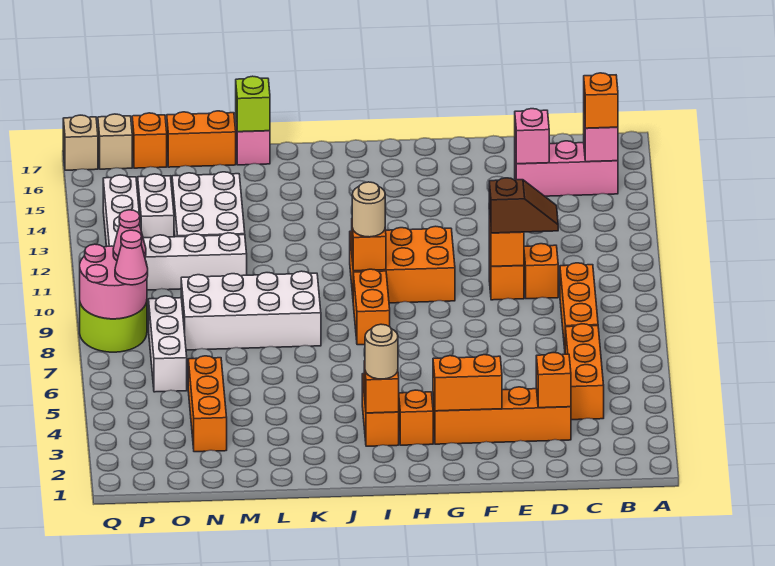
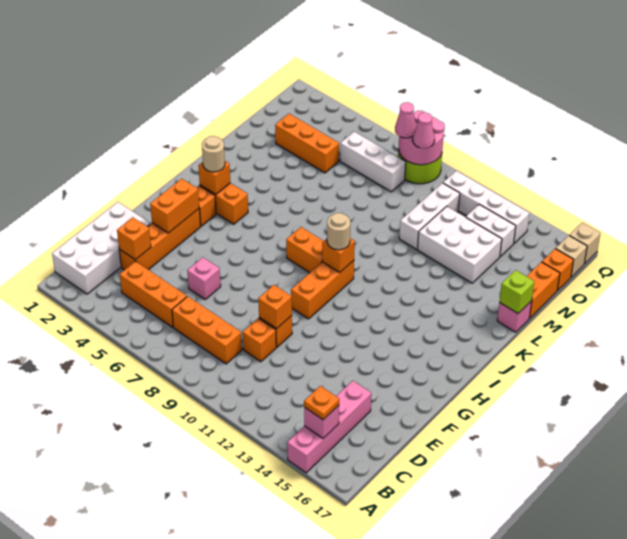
pink 1x3 brick [515,141,618,196] -> pink 1x4 brick [287,381,371,473]
orange 1x1 brick [584,73,618,128] -> orange 1x1 plate [304,386,339,420]
brown 1x2 slope [489,178,558,233] -> none
pink 1x1 brick [515,109,549,164] -> pink 1x1 brick moved to [187,257,221,299]
orange 2x3 brick [350,226,455,303] -> orange 1x3 brick [291,260,354,319]
white 2x4 brick [181,271,321,350] -> white 2x4 brick moved to [52,202,151,294]

